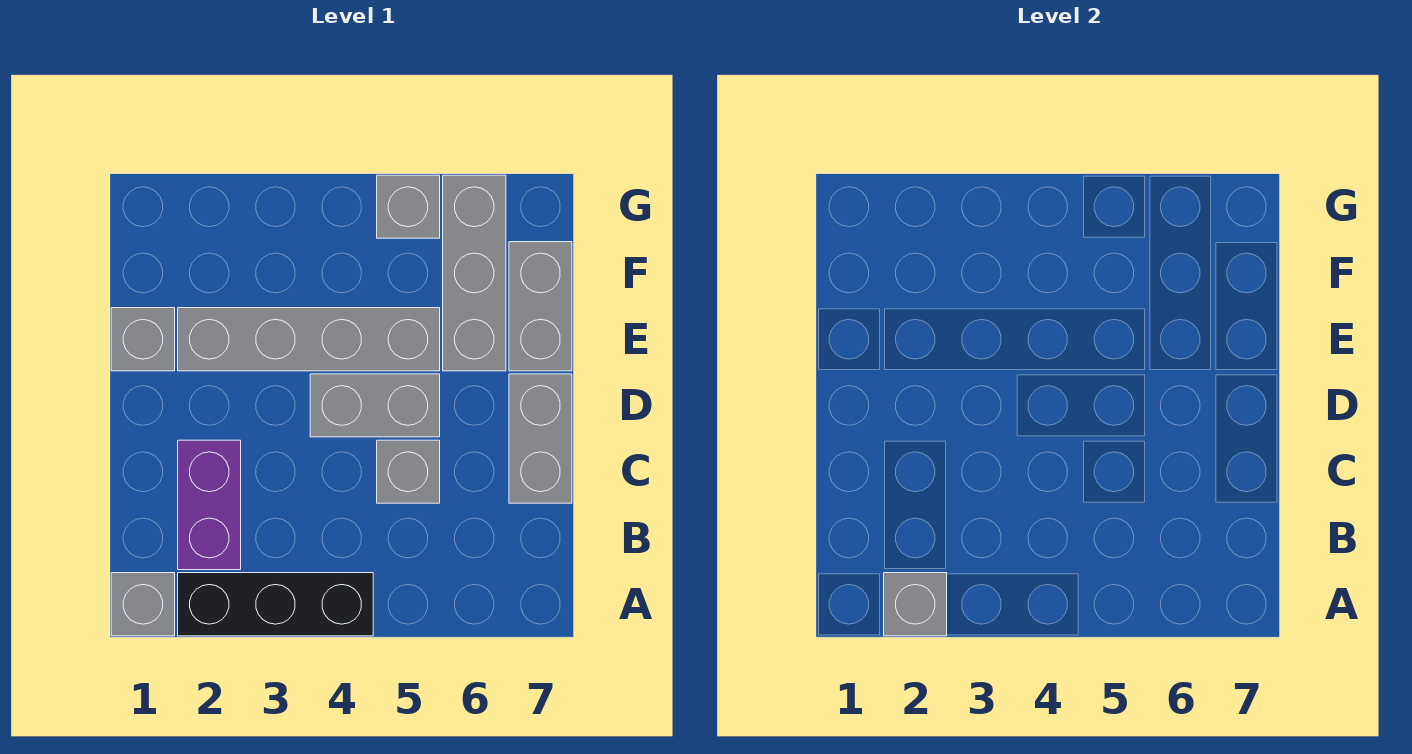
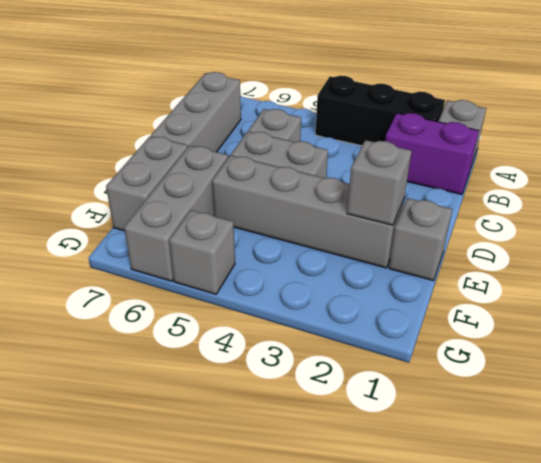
grey 1x1 brick [884,573,947,636] -> grey 1x1 brick moved to [347,140,412,225]
purple 1x2 brick [178,440,241,570] -> purple 1x2 brick turned to [385,113,479,194]
grey 1x2 brick [509,374,572,503] -> grey 1x3 brick [151,72,241,152]

